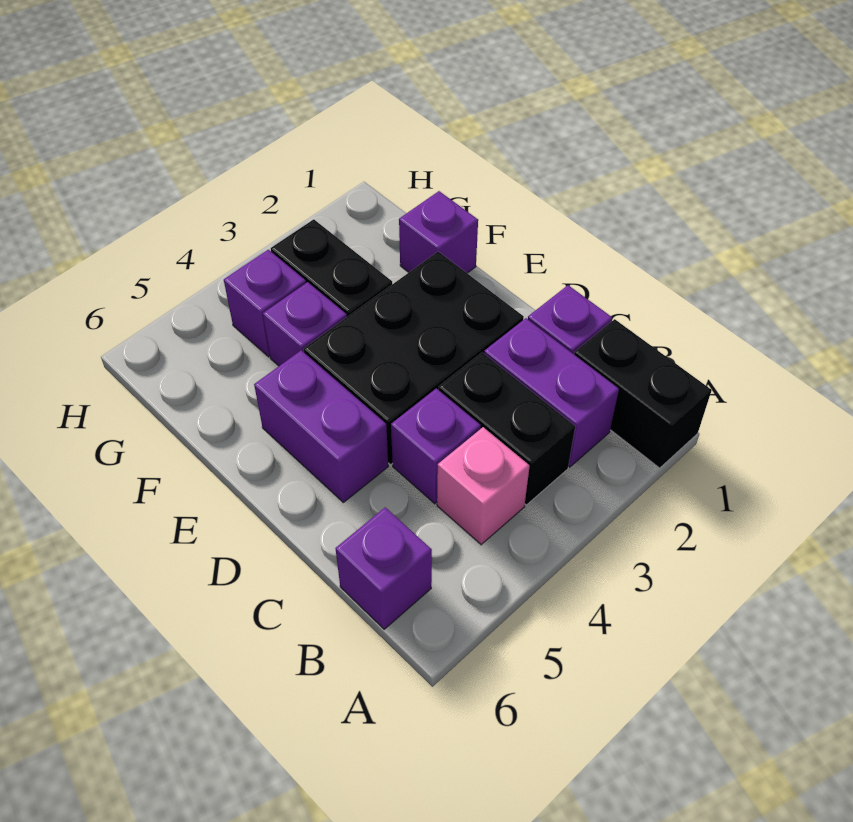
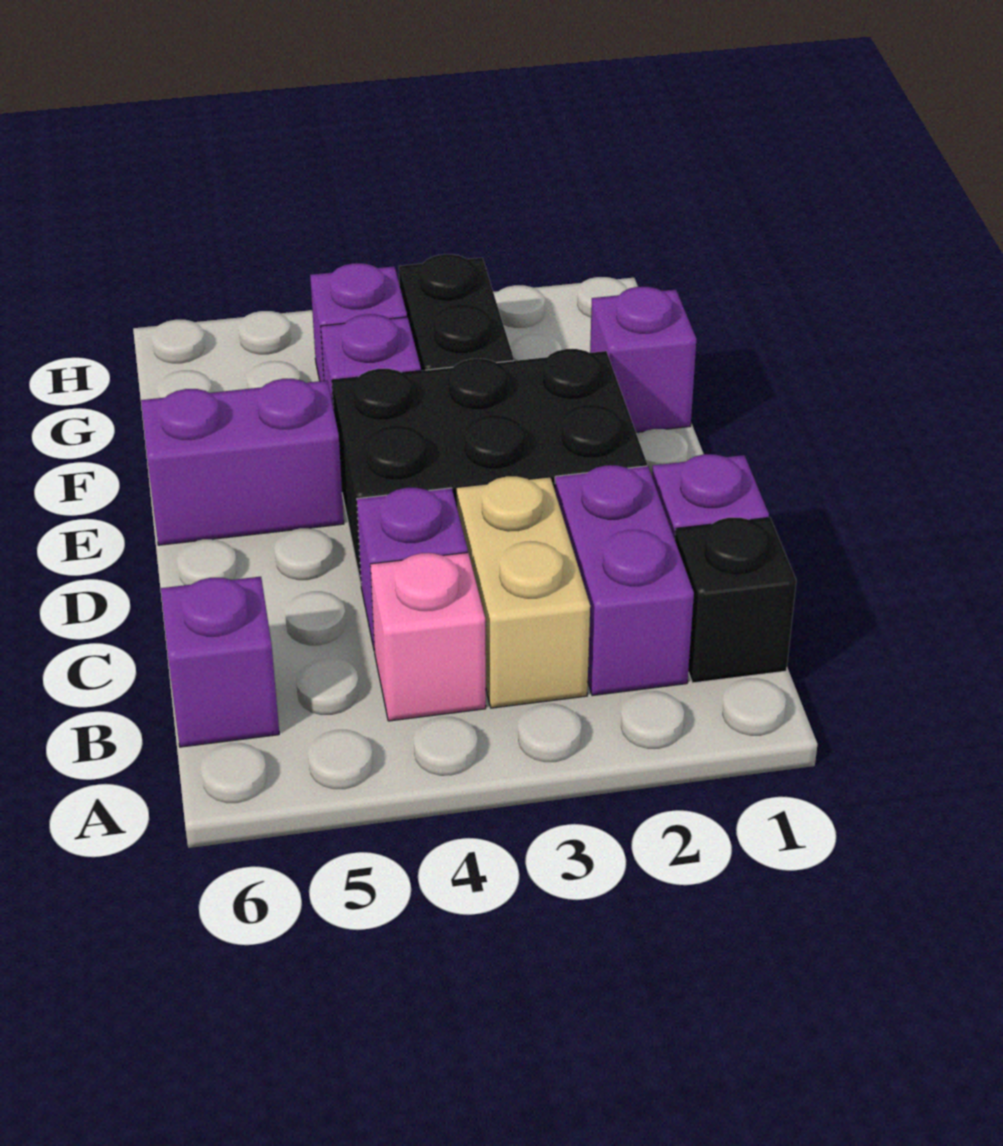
black 1x2 brick [574,319,712,468] -> black 1x1 brick [675,517,796,683]
black 1x2 brick [439,353,575,505] -> tan 1x2 brick [457,476,590,708]
purple 1x2 brick [254,350,388,502] -> purple 1x2 brick turned to [141,379,344,545]

